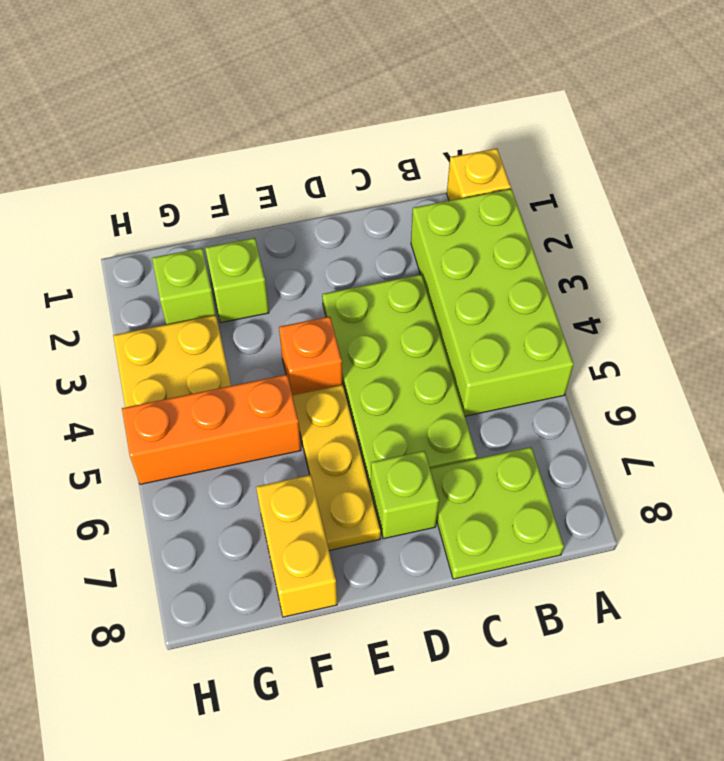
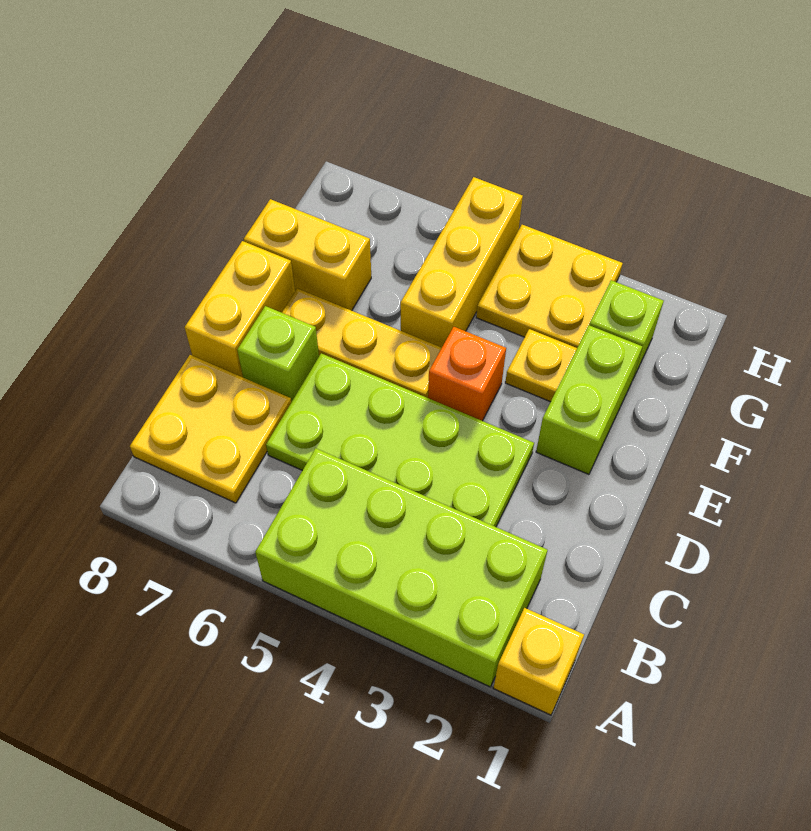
lime 2x2 plate [430,447,564,579] -> yellow 2x2 plate [130,355,291,503]
none -> yellow 1x2 brick [185,241,295,377]
lime 1x1 brick [205,238,269,323] -> lime 1x2 brick [536,325,642,474]
none -> yellow 1x1 plate [505,329,577,402]
orange 1x3 brick [122,375,301,484] -> yellow 1x3 brick [400,177,523,348]

